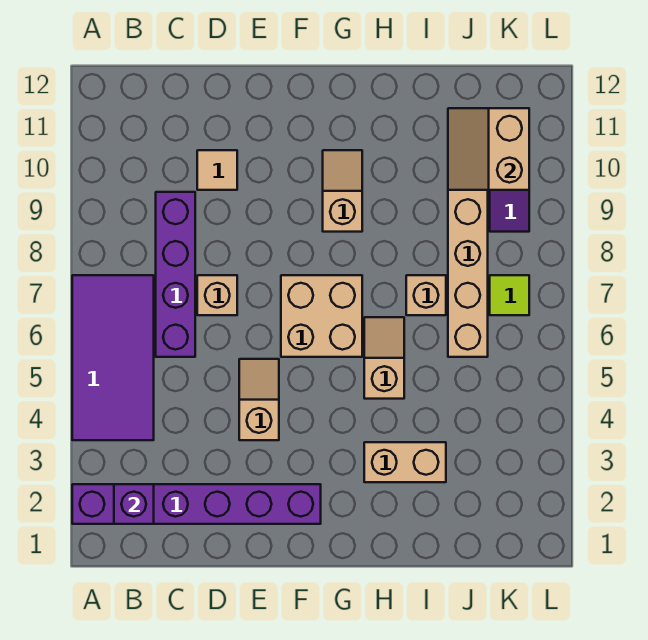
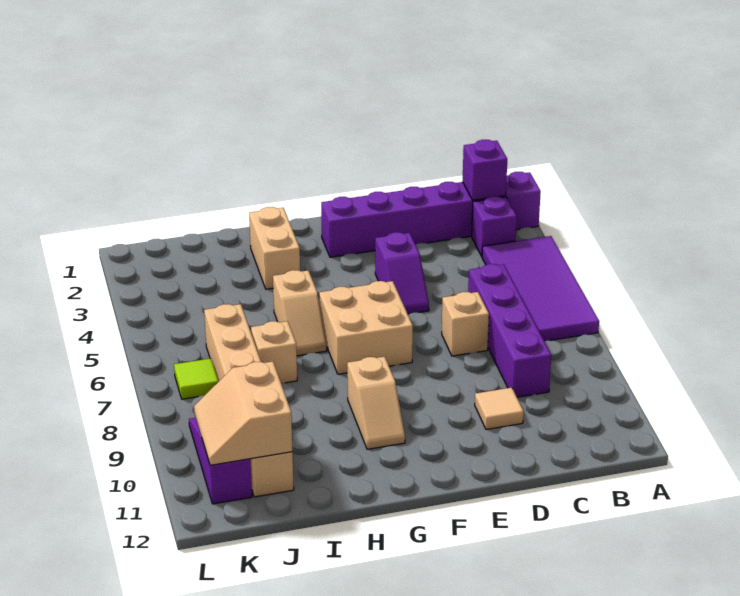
none -> purple 1x1 brick [472,196,517,256]
tan 1x2 slope [239,359,279,440] -> purple 1x2 slope [375,232,429,314]
tan 1x2 brick [364,442,446,482] -> tan 1x2 brick turned to [249,207,300,289]
tan 2x2 slope [448,108,529,190] -> tan 2x2 slope turned to [194,362,292,465]

